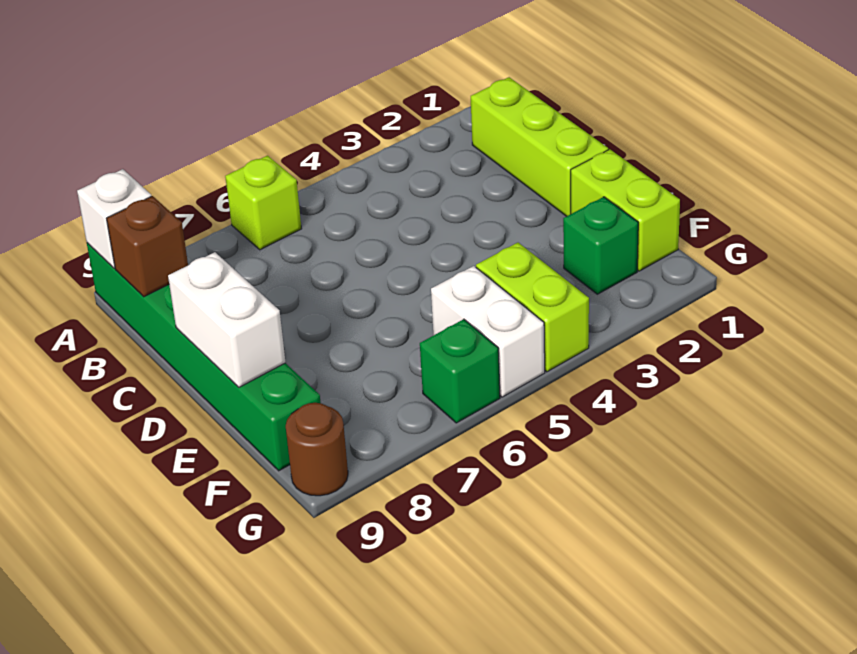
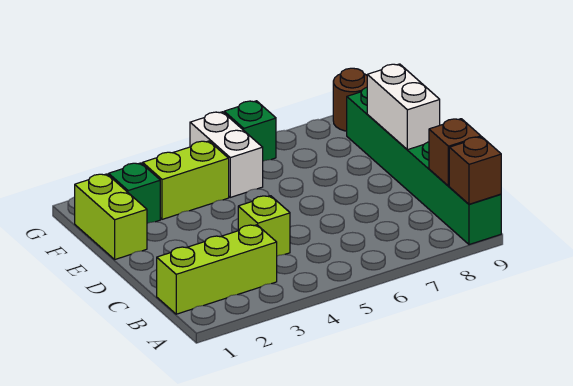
lime 1x1 brick [225,156,301,250] -> lime 1x1 brick moved to [238,196,290,256]
white 1x1 brick [77,169,151,268] -> brown 1x1 brick [449,137,501,204]
lime 1x3 brick [471,77,608,216] -> lime 1x3 brick turned to [157,225,277,314]
lime 1x2 brick [476,243,589,372] -> lime 1x2 brick turned to [143,141,229,219]

